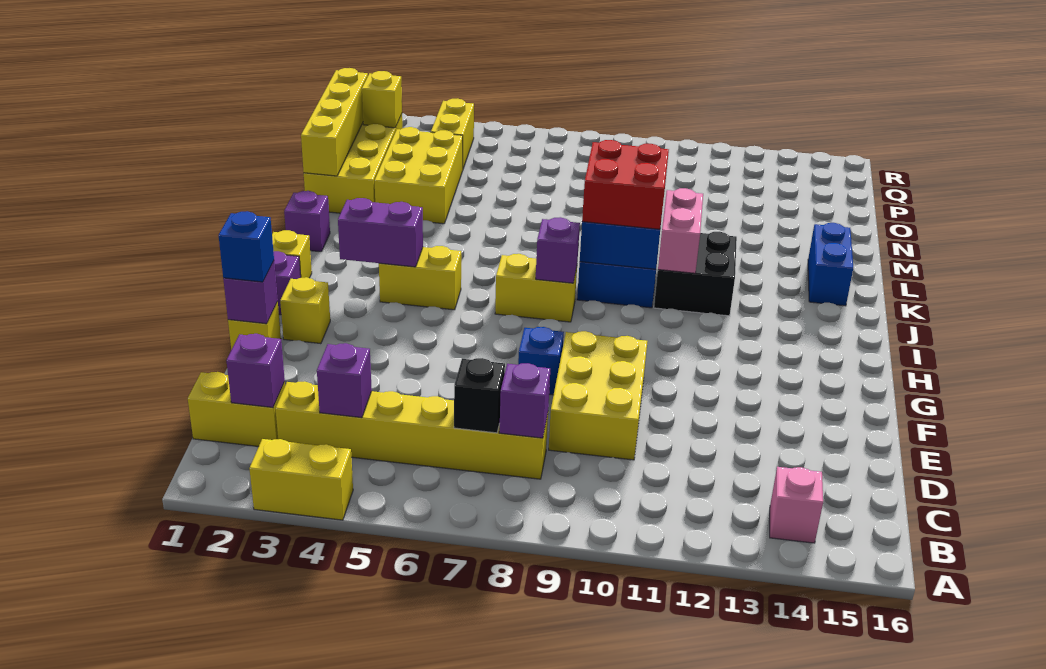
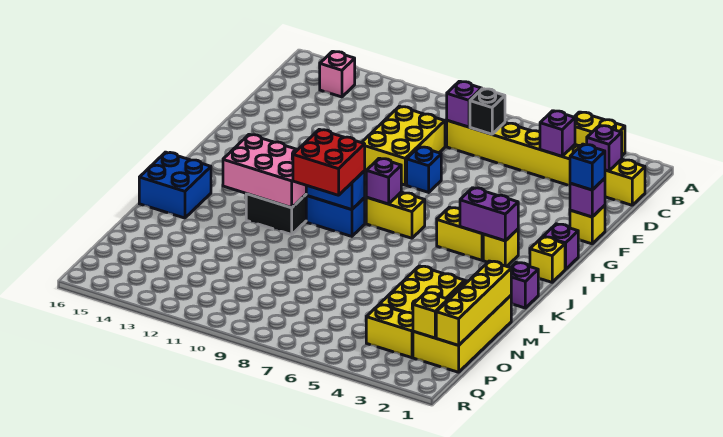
yellow 1x1 brick [280,277,330,344] -> yellow 1x1 brick moved to [483,229,518,266]
pink 1x2 brick [658,188,703,273] -> pink 2x3 brick [223,134,306,208]
blue 1x2 brick [808,223,853,306] -> blue 2x2 brick [139,152,211,218]
yellow 1x2 brick [431,99,474,168] -> yellow 1x2 brick turned to [366,305,413,358]

